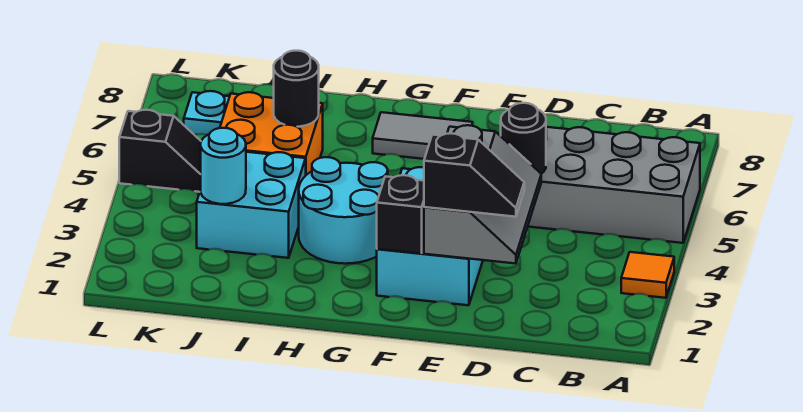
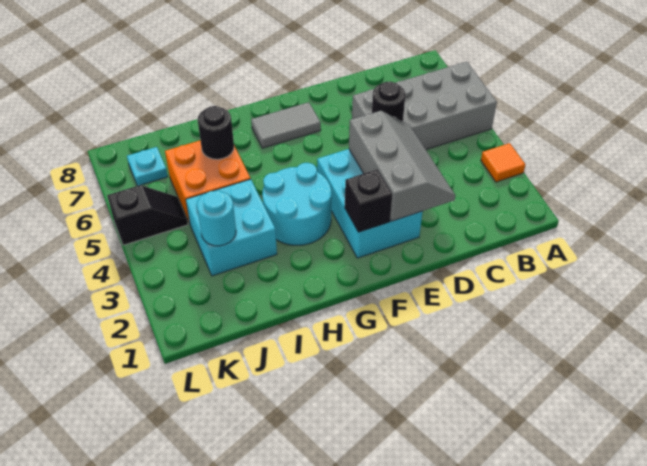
black 1x2 slope [424,133,524,217] -> none

